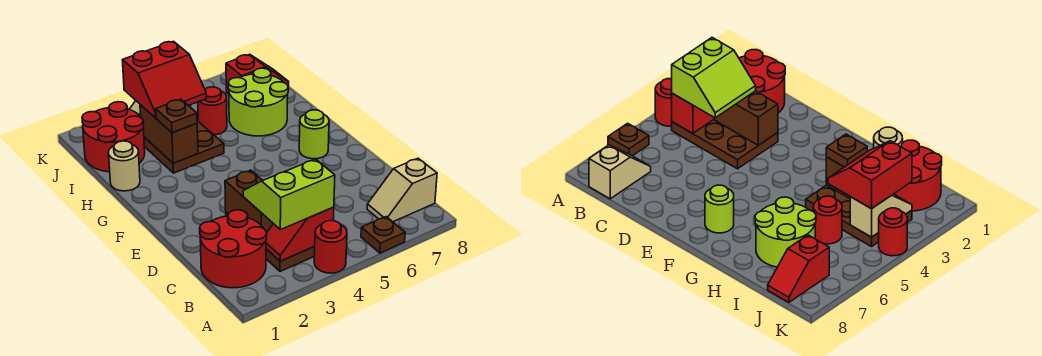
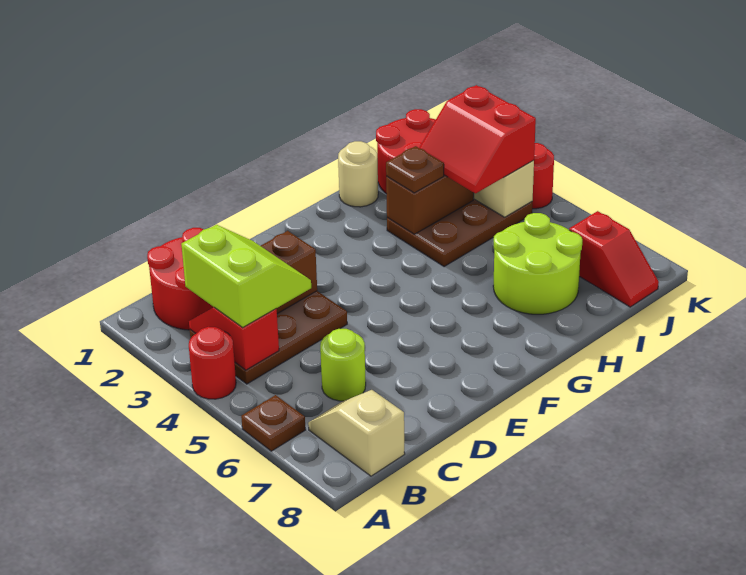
lime 1x1 round brick [299,110,329,159] -> lime 1x1 round brick moved to [320,329,366,401]
red 1x1 round brick [198,87,227,135] -> none

